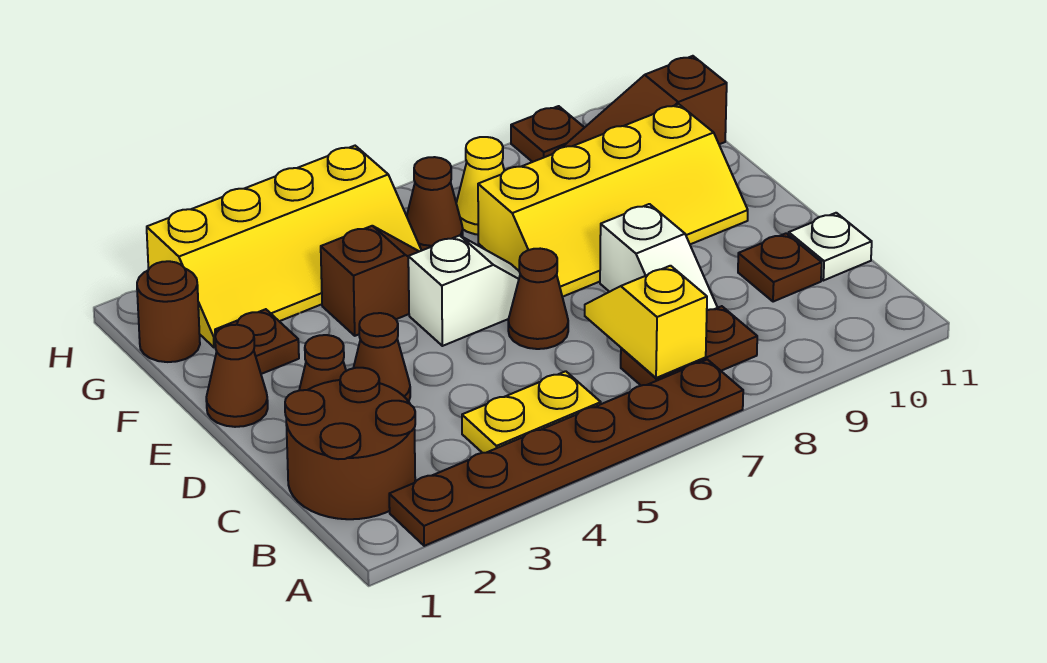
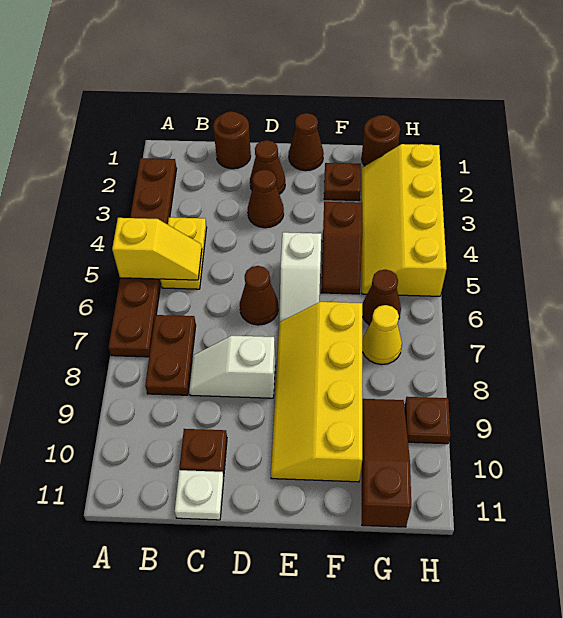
brown 2x2 round brick [285,368,415,519] -> brown 1x1 round brick [213,111,251,169]
yellow 1x2 slope [585,266,707,378] -> yellow 1x2 slope moved to [112,218,202,280]

